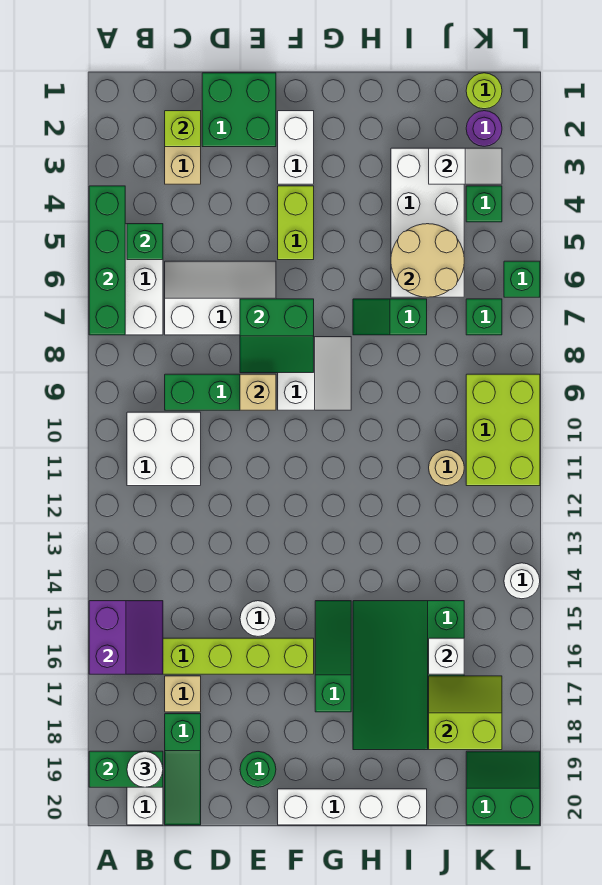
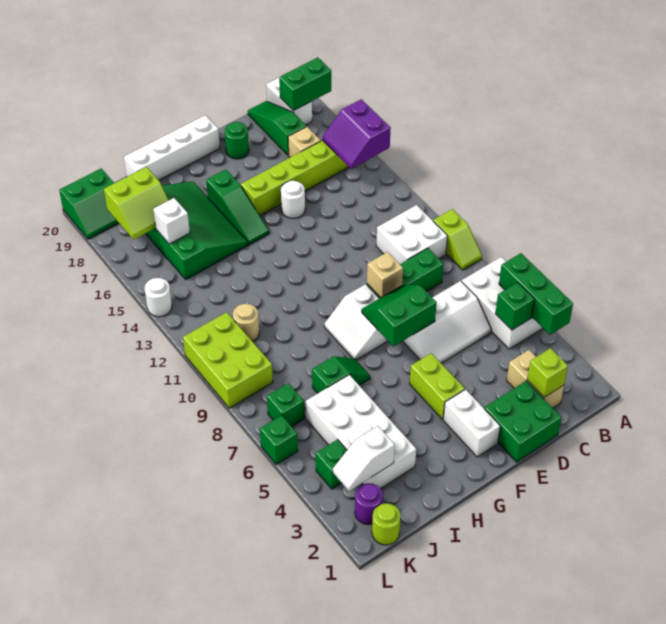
green 1x4 brick [89,186,125,335] -> green 1x3 brick [499,253,573,335]
none -> lime 1x2 slope [433,209,482,270]
white 1x1 round brick [127,751,163,787] -> none
tan 2x2 round brick [391,224,464,297] -> none

